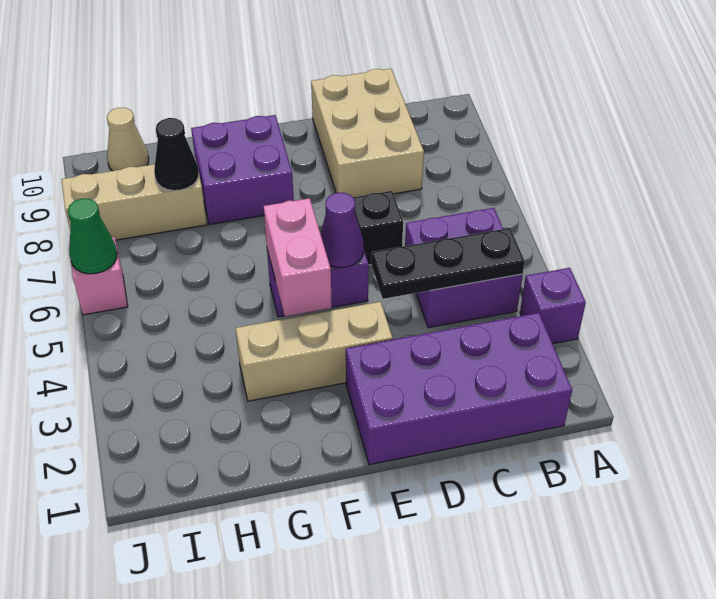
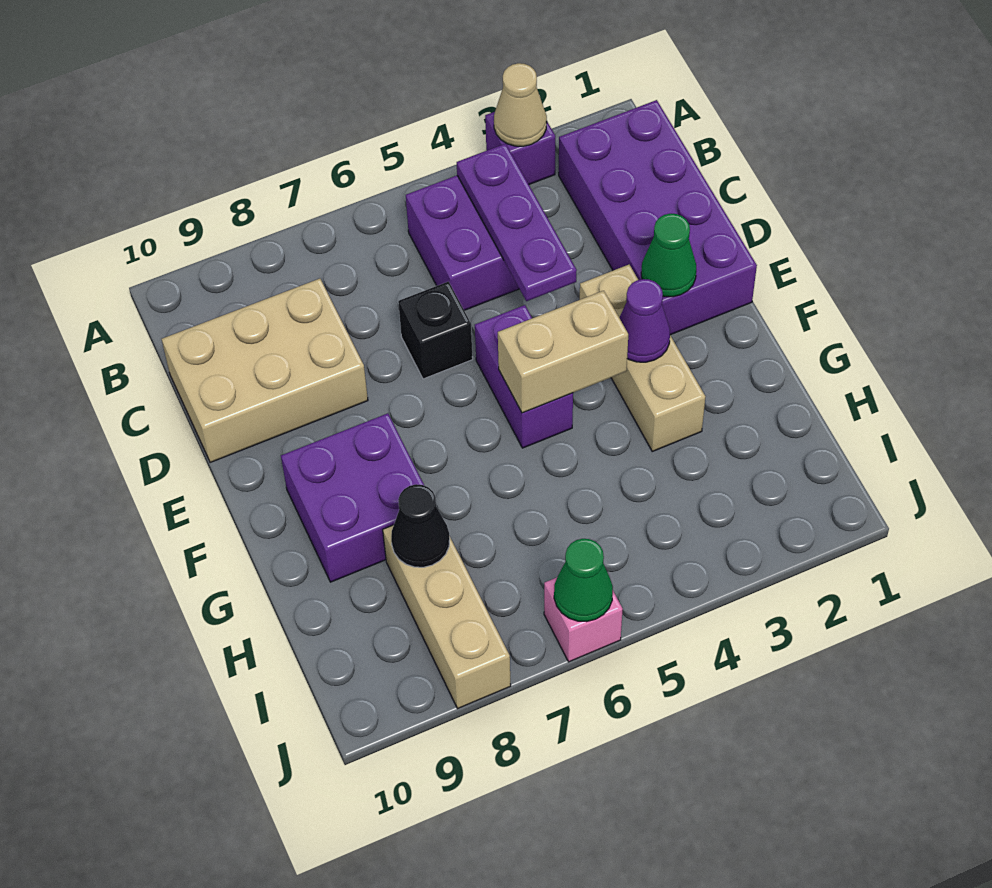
black 1x3 plate [371,228,525,299] -> purple 1x3 plate [457,144,577,301]
none -> green 1x1 cone [641,214,696,297]
purple 1x1 cone [320,193,364,268] -> purple 1x1 cone moved to [619,279,670,362]
pink 1x2 brick [264,198,332,316] -> tan 1x2 brick [498,291,628,413]
tan 1x1 cone [107,108,149,171] -> tan 1x1 cone moved to [494,63,547,146]

